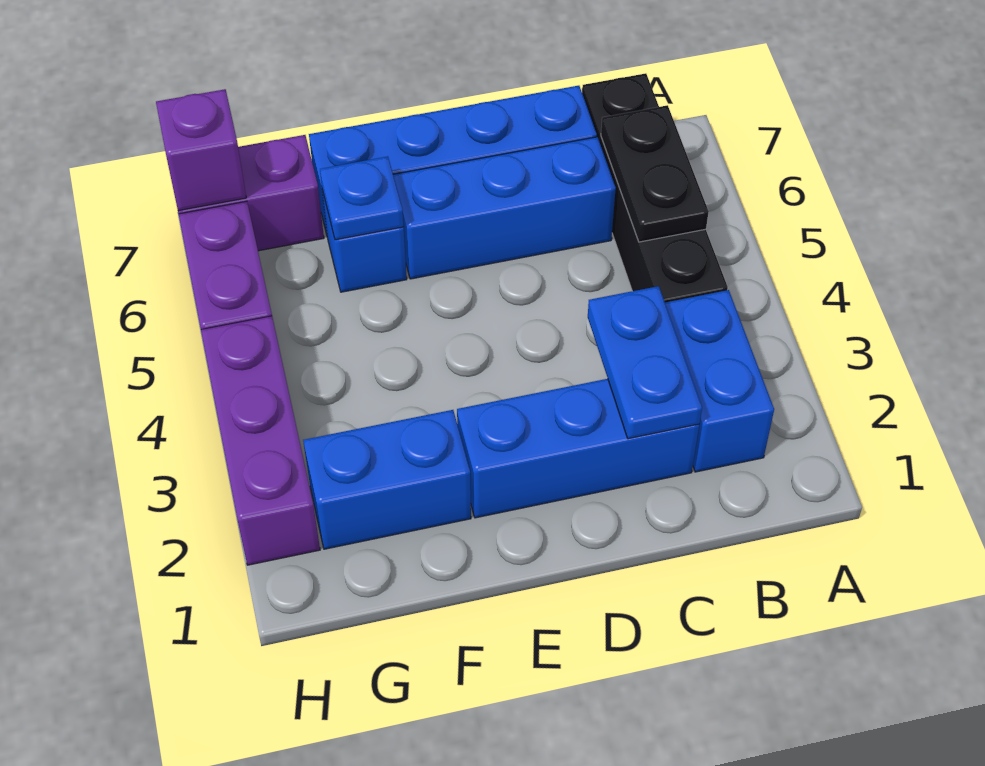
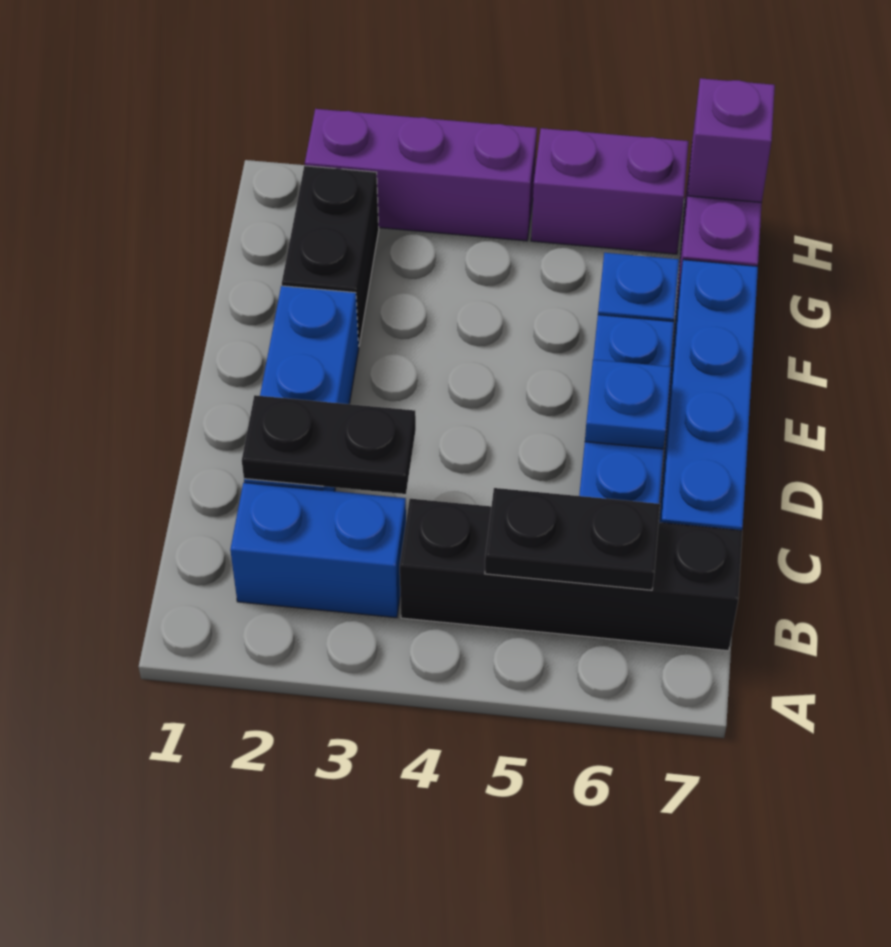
blue 1x2 plate [588,286,702,439] -> black 1x2 plate [242,395,416,494]
blue 1x2 brick [303,410,471,549] -> black 1x2 brick [282,166,379,345]
blue 1x1 plate [320,156,404,240] -> blue 1x1 plate moved to [585,360,671,449]

